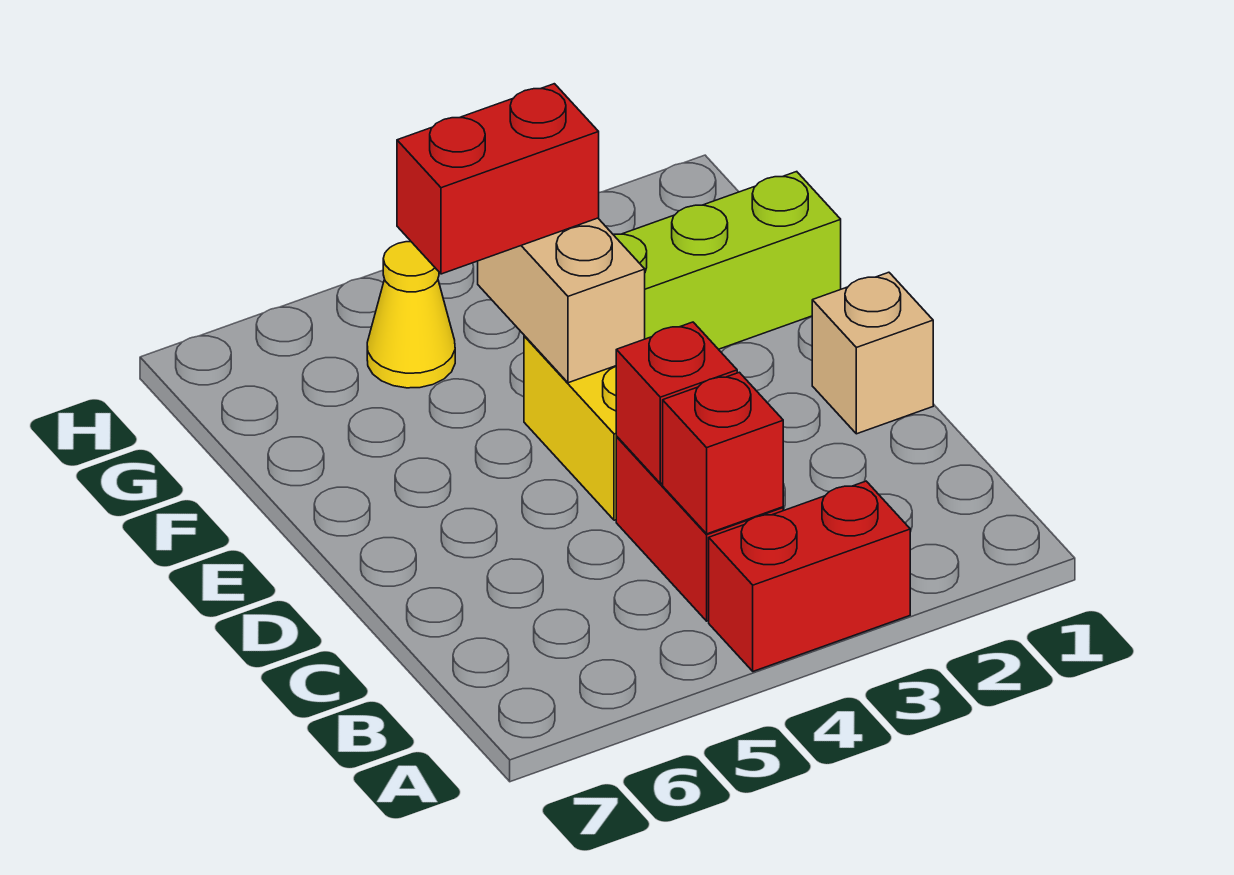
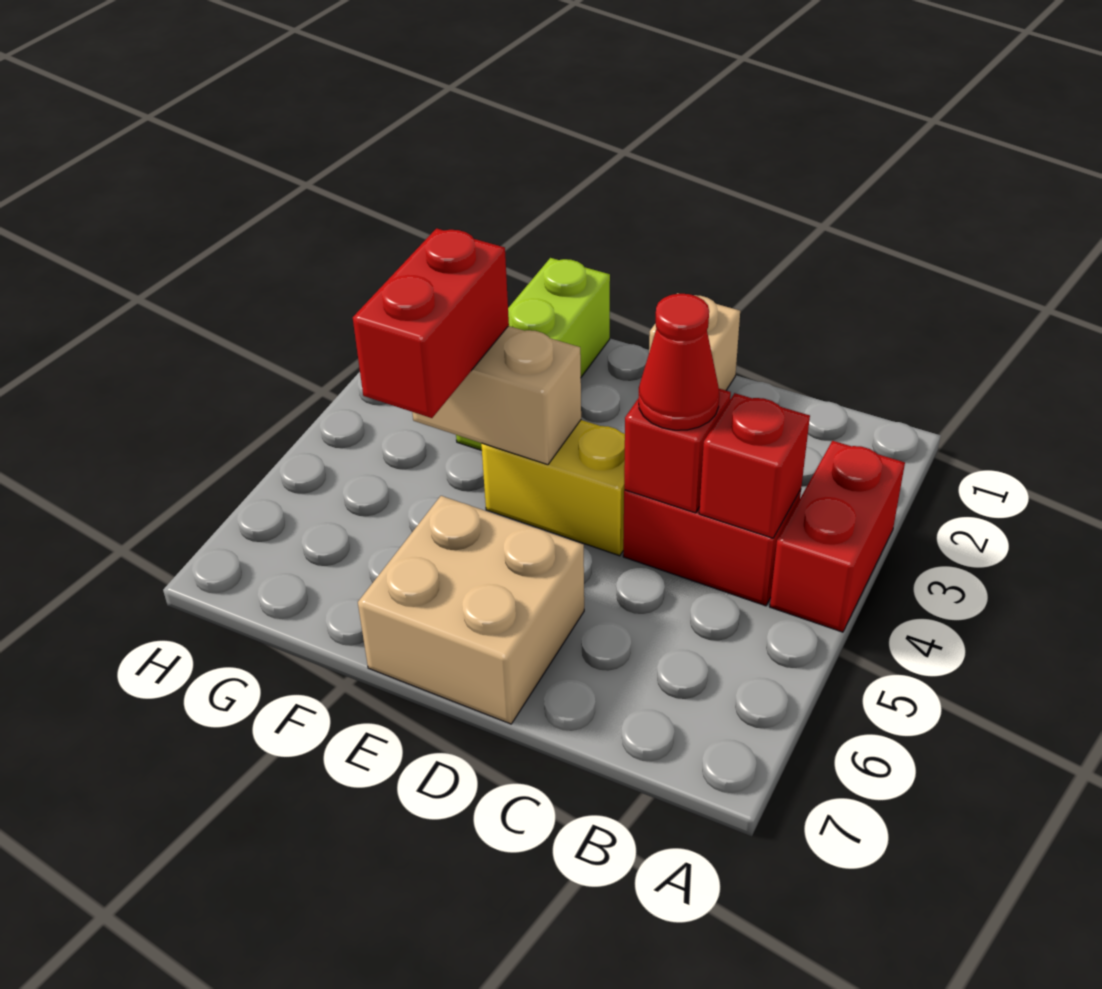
none -> red 1x1 cone [639,294,719,430]
none -> tan 2x2 brick [358,496,584,724]
yellow 1x1 cone [367,242,455,388] -> none

